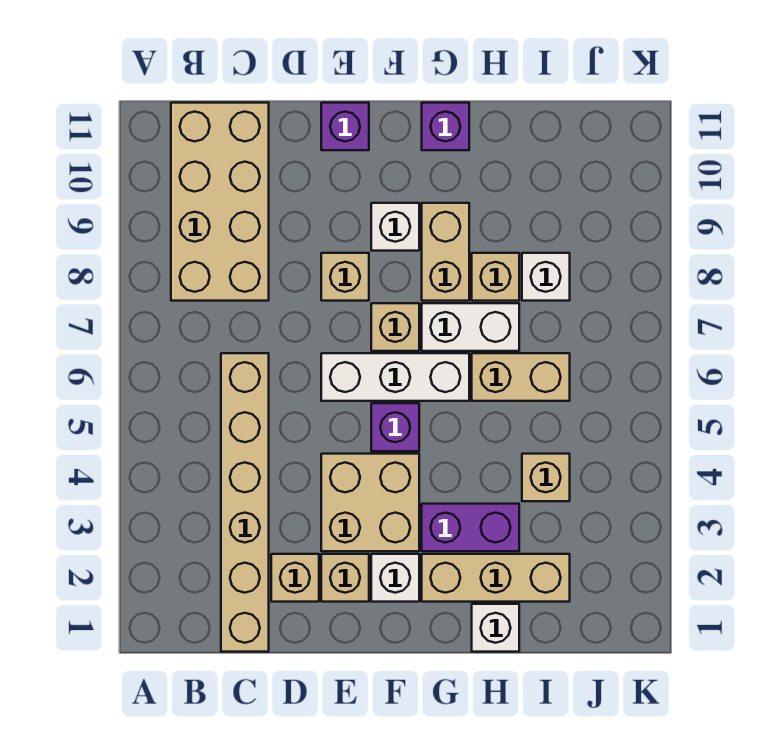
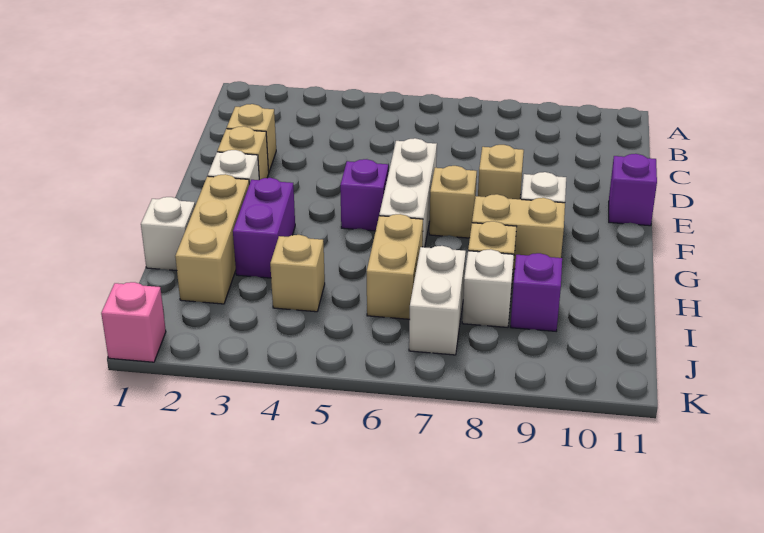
tan 2x4 brick [171,103,269,301] -> none
tan 1x6 brick [221,353,269,652] -> none
tan 2x2 brick [321,454,419,551] -> none
white 1x2 brick [422,303,519,351] -> white 1x2 brick moved to [409,246,466,355]
purple 1x1 brick [422,103,469,150] -> purple 1x1 brick moved to [511,253,562,331]
none -> pink 1x1 brick [101,282,166,362]

